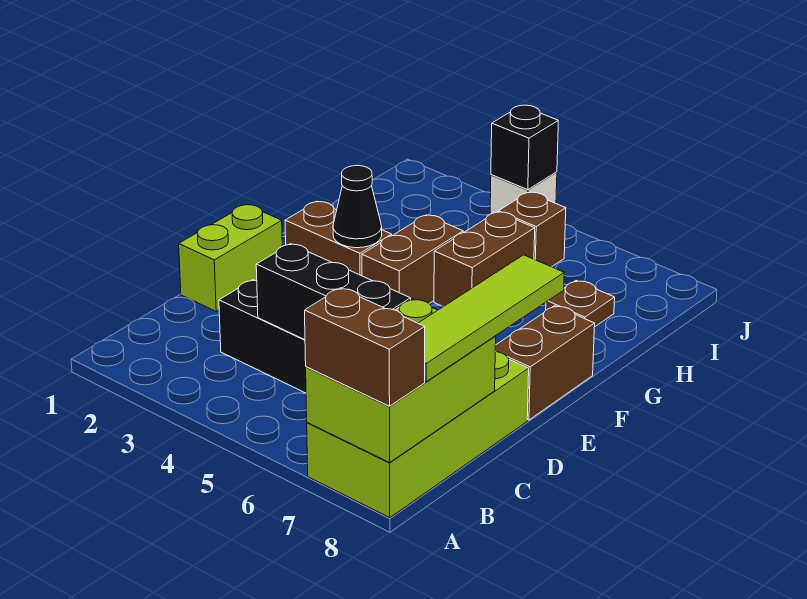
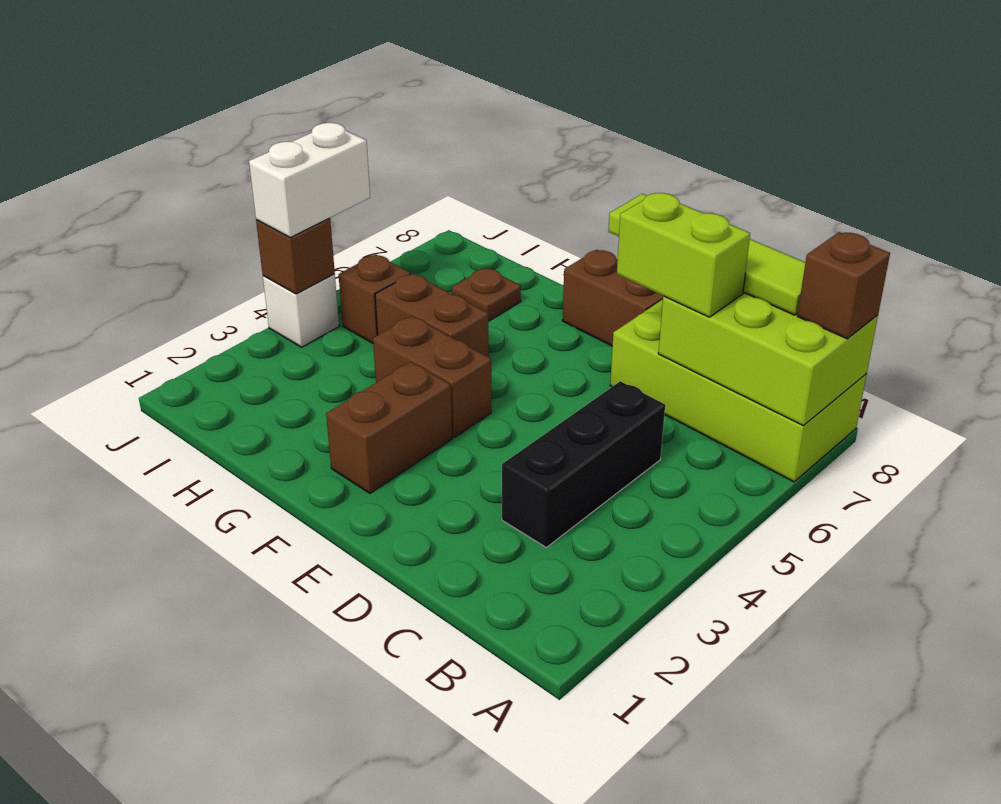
brown 1x2 brick [305,288,425,406] -> brown 1x1 brick [797,232,890,339]
black 1x3 brick [256,244,411,340] -> none
lime 1x2 brick [179,205,282,311] -> lime 1x2 brick moved to [617,193,750,317]
black 1x1 cone [333,166,382,248] -> none
black 1x1 brick [491,105,558,190] -> brown 1x1 brick [256,218,335,294]
none -> white 1x2 brick [249,123,370,237]

